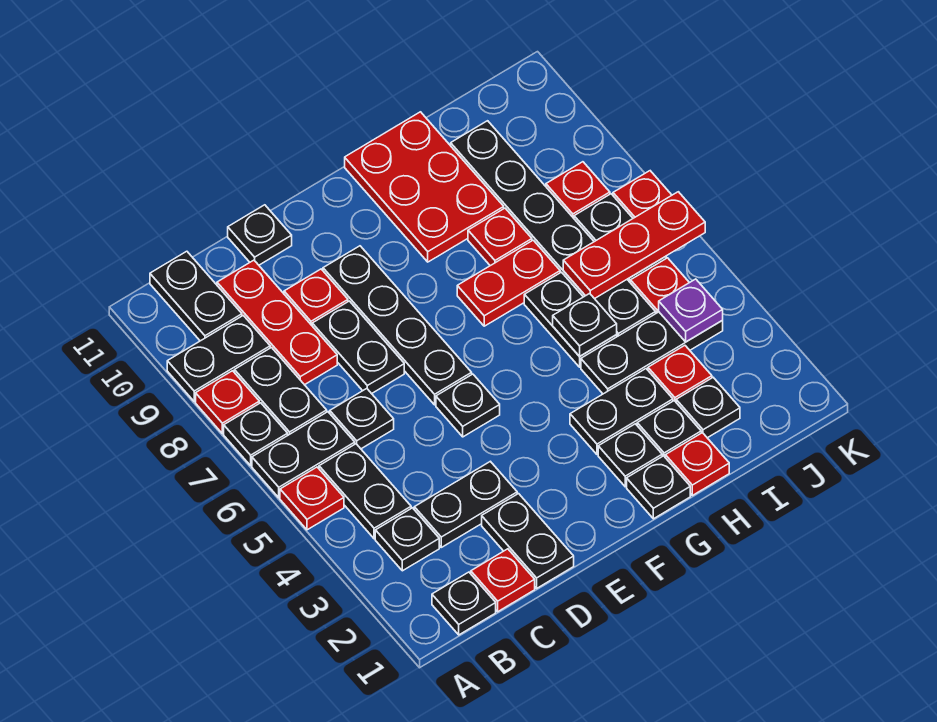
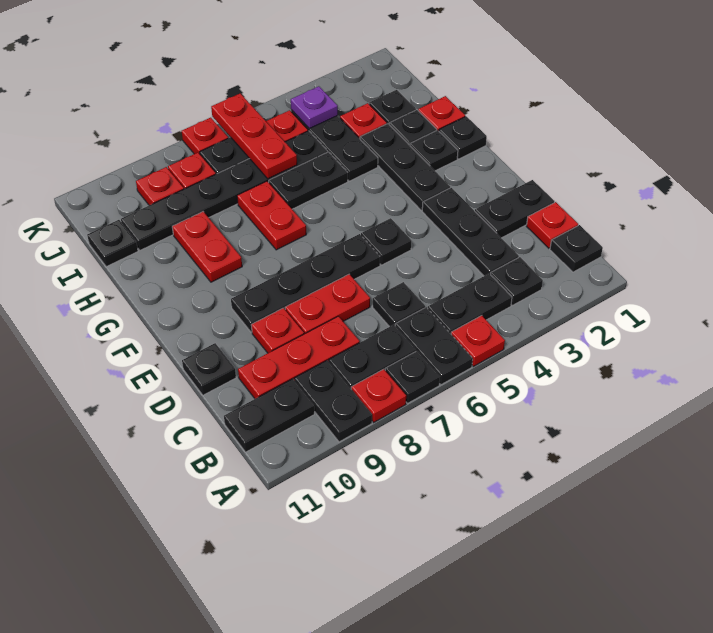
black 1x2 plate [414,461,517,547] -> black 1x3 plate [422,188,519,276]
black 1x2 plate [312,301,404,394] -> red 1x2 plate [285,274,370,334]
black 1x2 plate [570,369,673,455] -> black 1x3 plate [360,124,450,210]
red 2x3 plate [345,112,504,262] -> red 1x2 plate [172,212,242,282]
black 1x1 plate [553,293,617,356] -> black 1x1 plate moved to [87,220,138,267]
red 1x1 plate [468,208,532,266] -> red 1x1 plate moved to [136,167,184,205]

